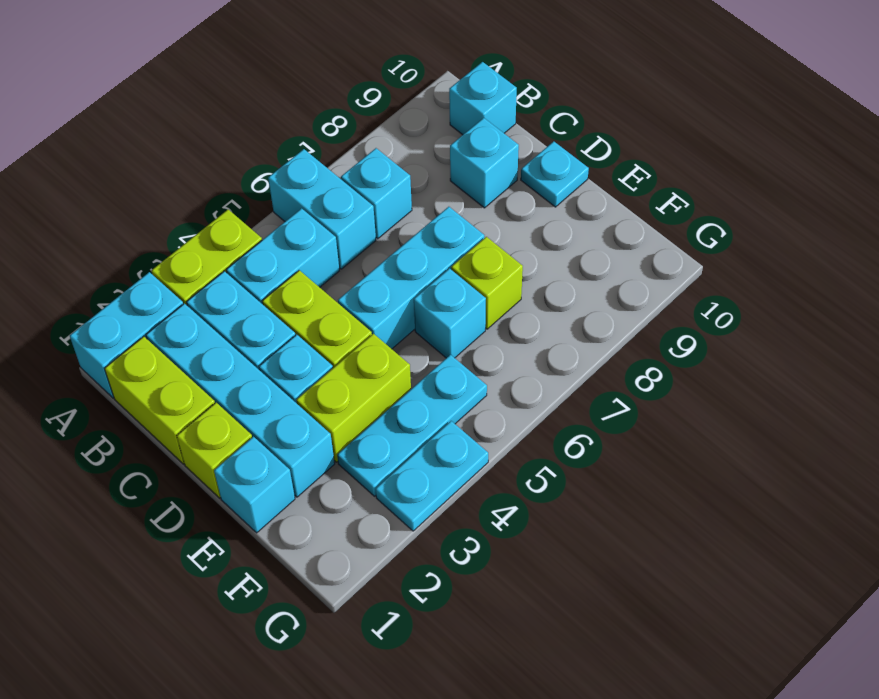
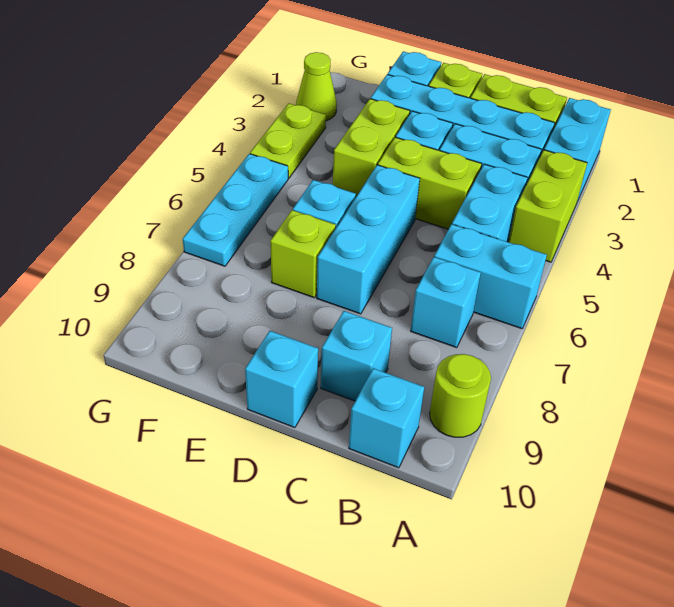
none -> lime 1x1 round brick [430,354,491,437]
cyan 1x1 plate [521,141,589,207] -> cyan 1x1 brick [245,331,318,428]
cyan 1x3 plate [337,355,487,496] -> cyan 1x3 plate moved to [183,154,288,266]
none -> lime 1x1 cone [296,52,337,121]
cyan 1x2 plate [375,421,488,531] -> lime 1x2 plate [250,103,326,178]

